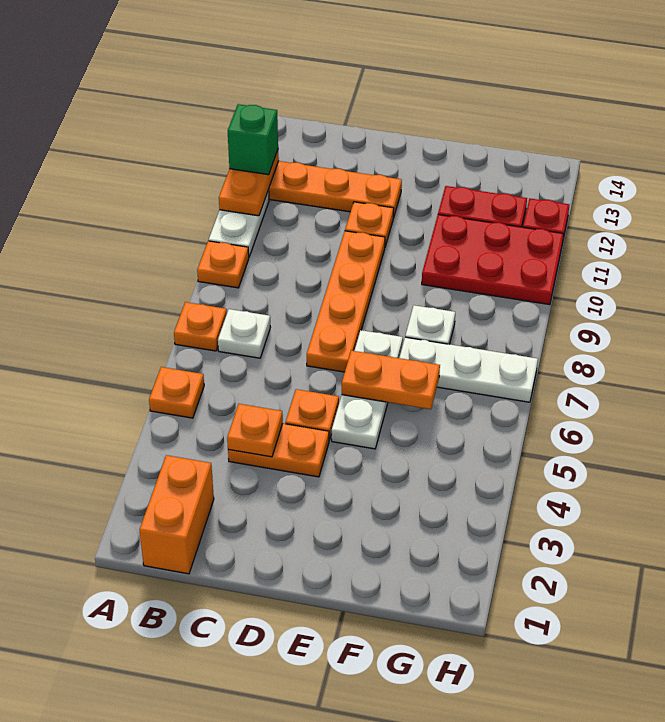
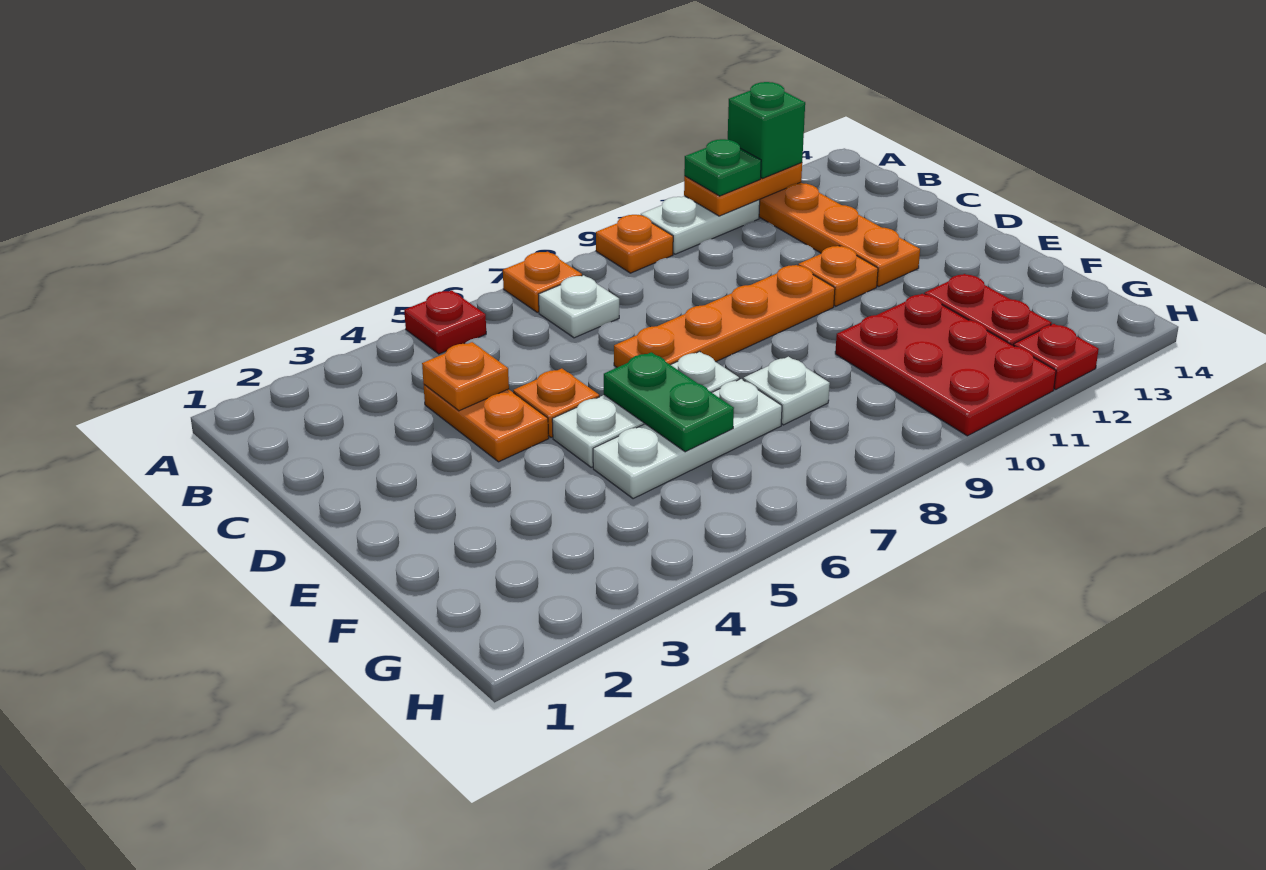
orange 1x1 plate [149,367,204,418] -> red 1x1 plate [404,290,486,354]
none -> green 1x1 plate [684,139,761,196]
orange 1x2 brick [140,455,214,574] -> none
orange 1x2 plate [342,351,440,409] -> green 1x2 plate [604,352,734,452]
white 1x3 plate [399,337,538,402] -> white 1x3 plate turned to [593,379,782,499]

